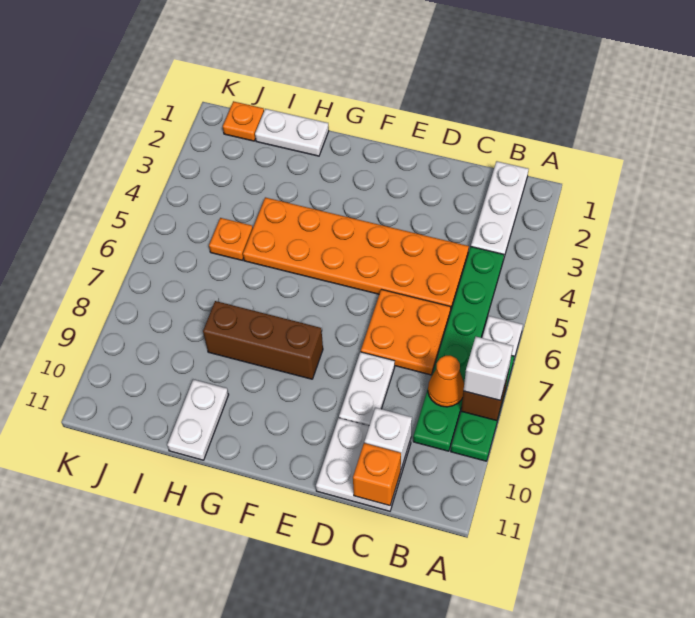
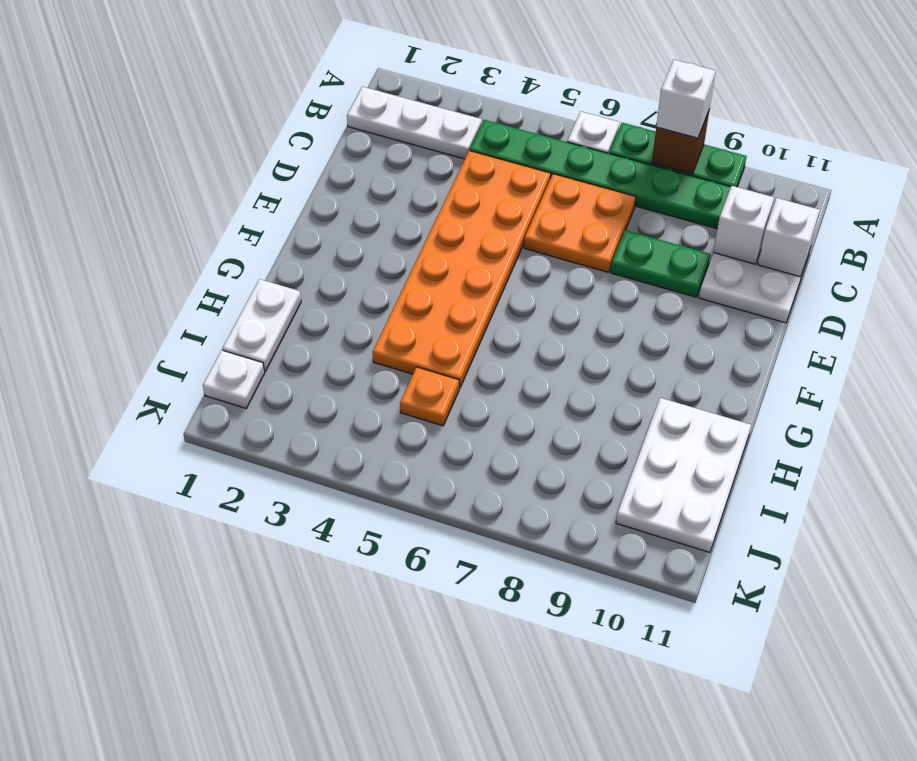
orange 1x1 cone [428,356,464,407] -> none
orange 1x1 brick [353,443,401,506] -> white 1x1 brick [758,198,820,277]
white 1x2 plate [339,352,395,426] -> green 1x2 plate [611,230,710,297]
brown 1x3 brick [203,301,323,379] -> none
white 1x2 plate [167,380,229,460] -> white 2x3 plate [616,398,751,552]
orange 1x1 plate [223,101,264,141] -> white 1x1 plate [203,350,265,408]

